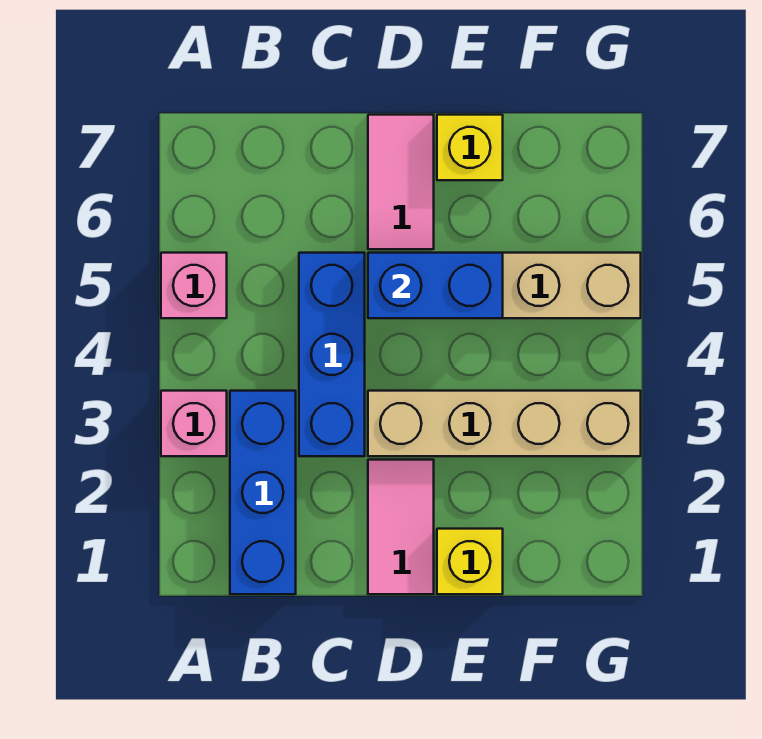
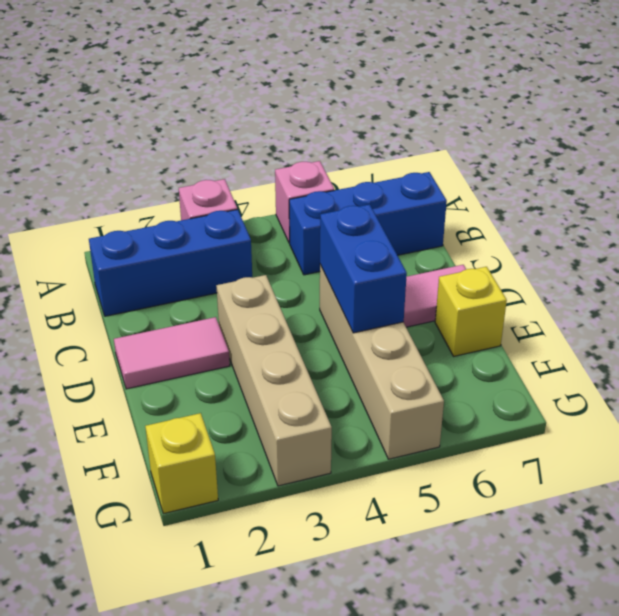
blue 1x3 brick [299,253,365,456] -> blue 1x3 brick moved to [289,172,447,275]
yellow 1x1 brick [437,529,503,594] -> yellow 1x1 brick moved to [145,413,218,514]

